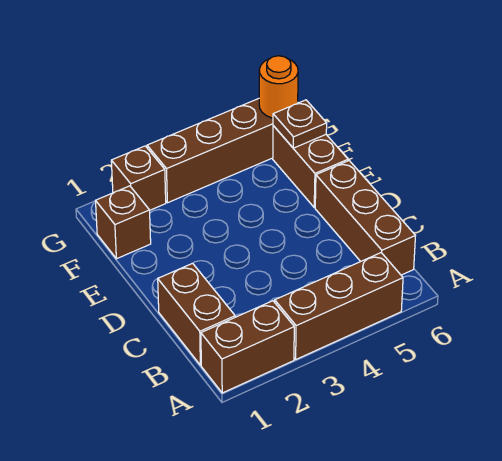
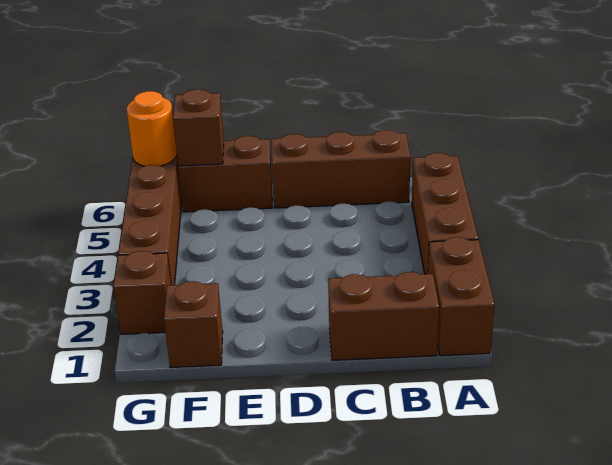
brown 1x1 plate [273,100,327,148] -> brown 1x1 brick [173,89,224,166]

